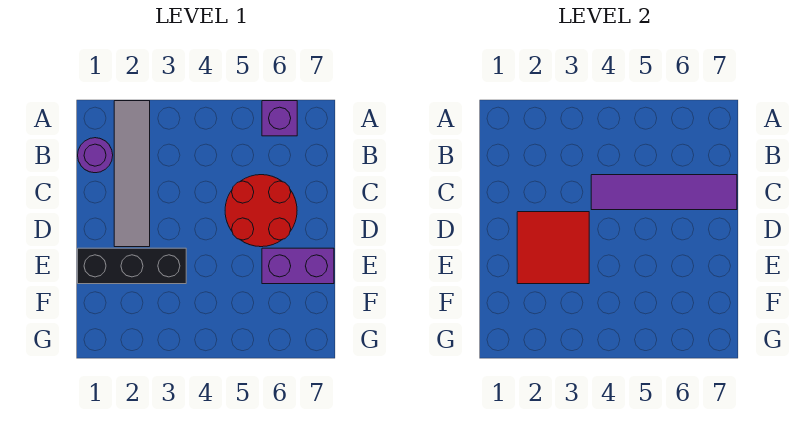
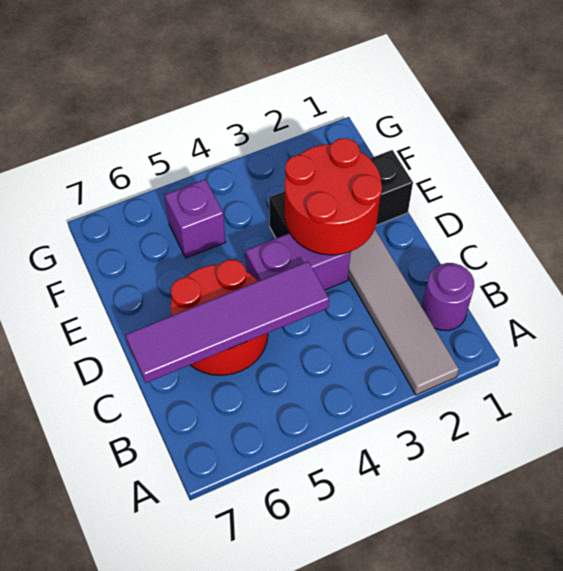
purple 1x1 brick [262,101,297,136] -> purple 1x1 brick moved to [165,179,226,258]
red 2x2 tile [517,212,589,284] -> red 2x2 round brick [285,138,382,255]
purple 1x2 brick [262,248,334,284] -> purple 1x2 brick moved to [246,233,351,290]

